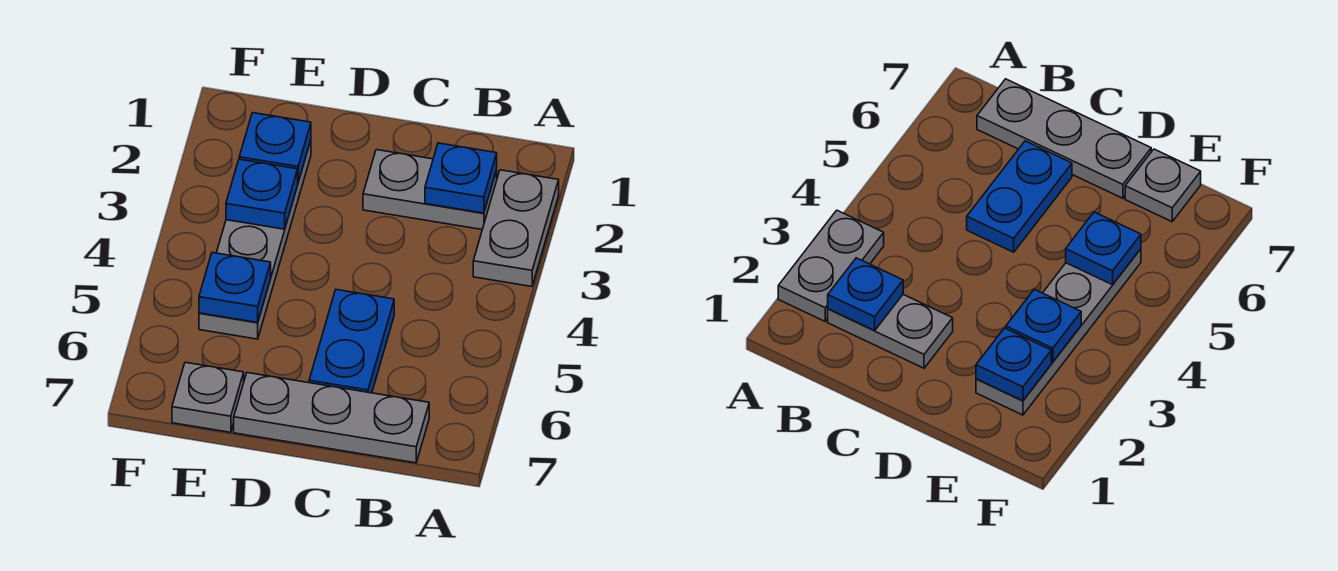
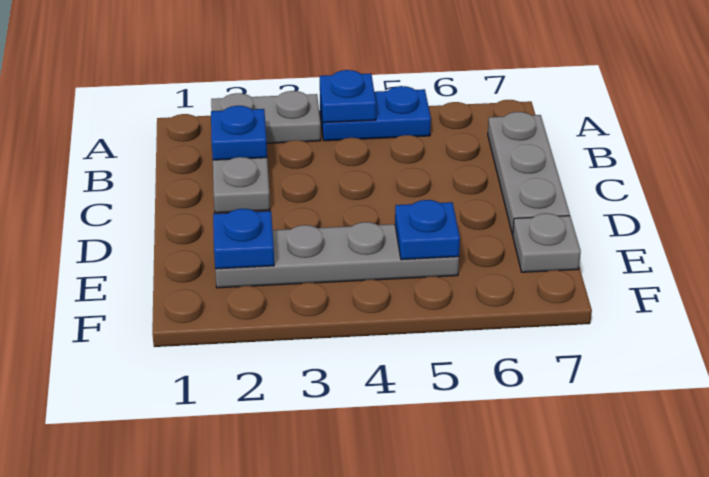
blue 1x2 plate [309,290,394,393] -> blue 1x2 plate moved to [320,86,431,141]
blue 1x1 plate [226,159,298,229] -> blue 1x1 plate moved to [320,70,376,123]

